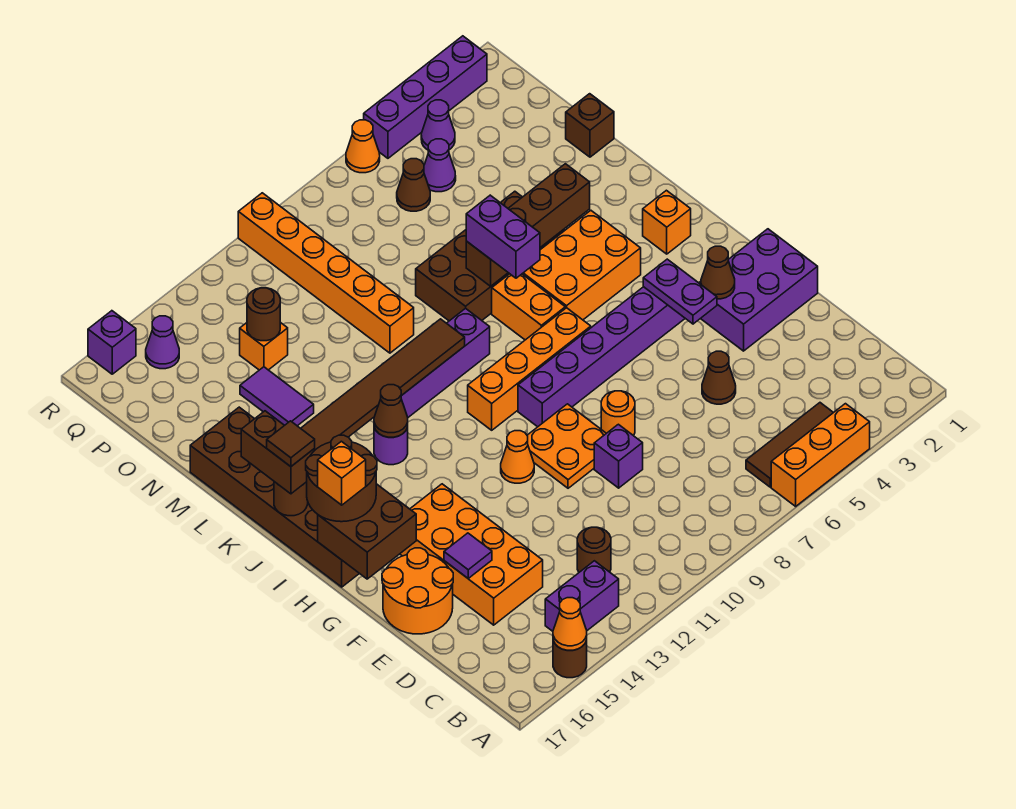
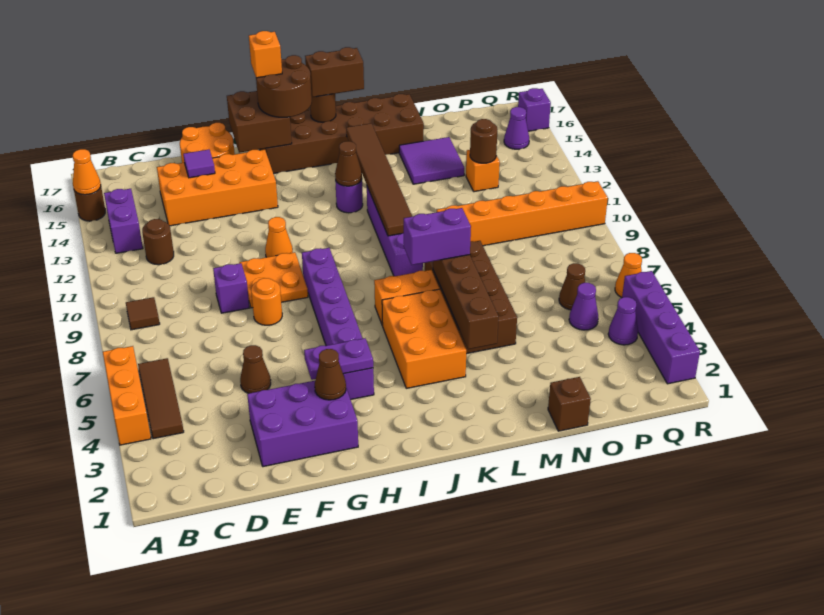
purple 2x3 brick [699,229,818,351] -> purple 2x3 brick turned to [247,381,358,467]
orange 1x4 brick [468,308,591,430] -> none
orange 1x1 brick [643,190,691,254] -> none
brown 1x1 tile [267,421,315,467] -> brown 1x1 tile moved to [126,297,160,330]
purple 1x2 tile [240,367,314,426] -> purple 2x2 tile [399,137,464,184]

